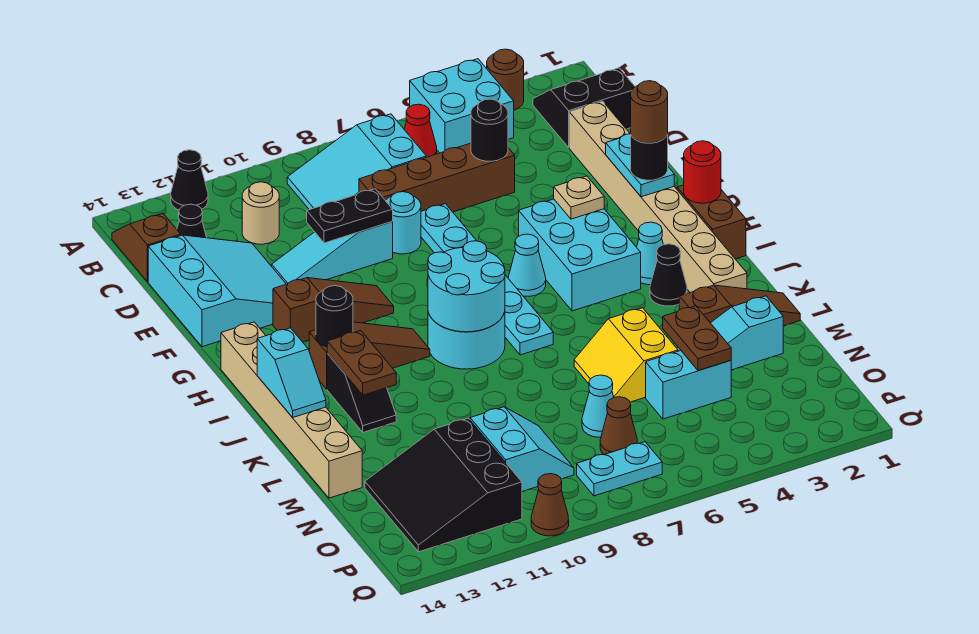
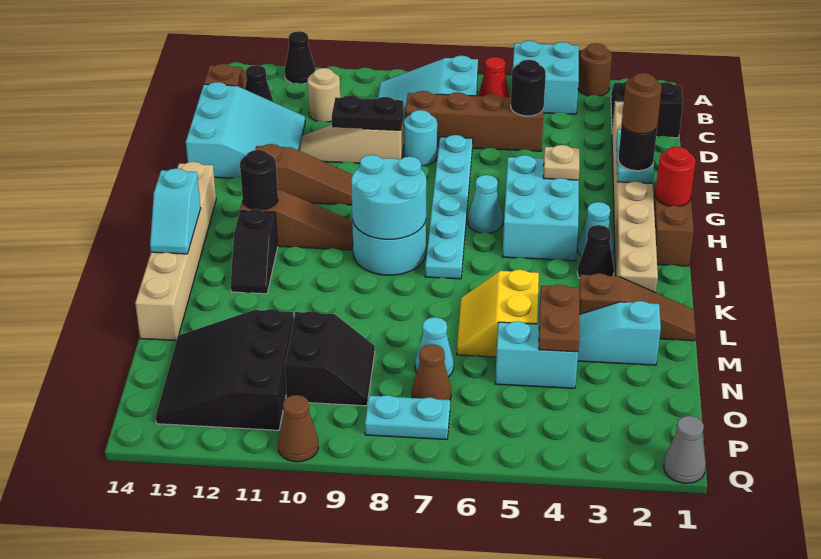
cyan 1x3 slope [272,222,393,284] -> tan 1x3 slope [299,117,404,163]
brown 1x2 plate [327,330,396,395] -> none
cyan 2x2 slope [470,407,574,491] -> black 2x2 slope [285,311,375,406]
none -> grey 1x1 cone [664,416,706,483]

